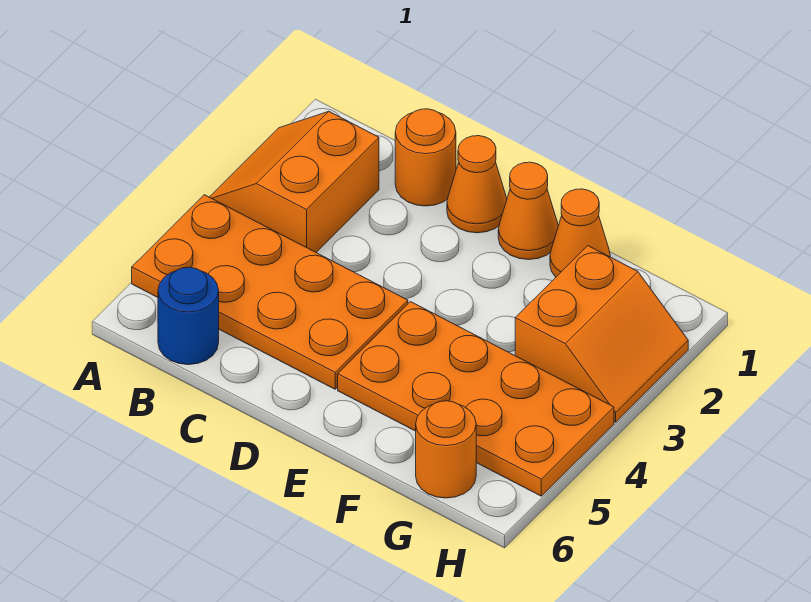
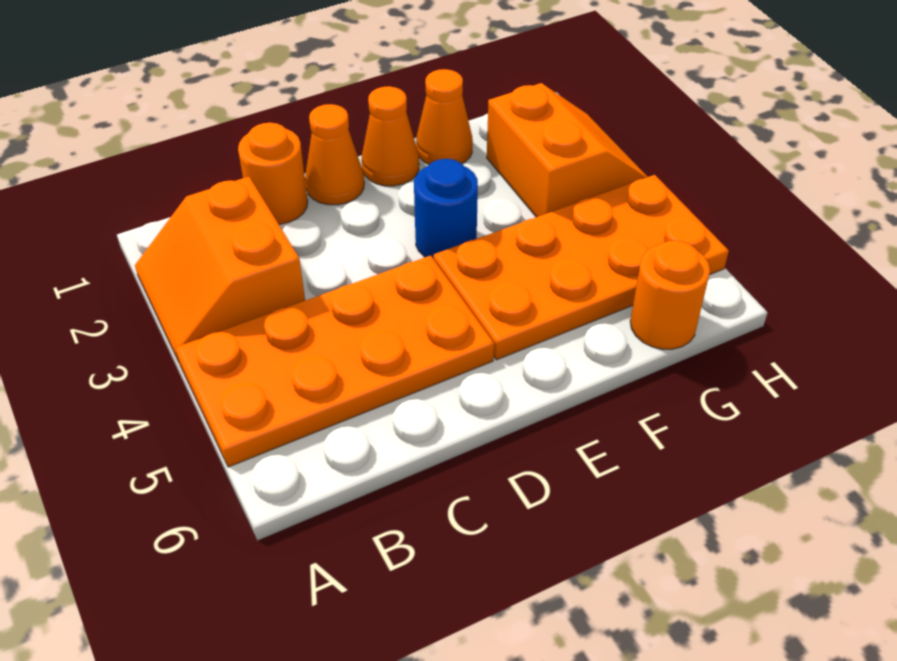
blue 1x1 round brick [158,267,219,365] -> blue 1x1 round brick moved to [414,159,478,259]

